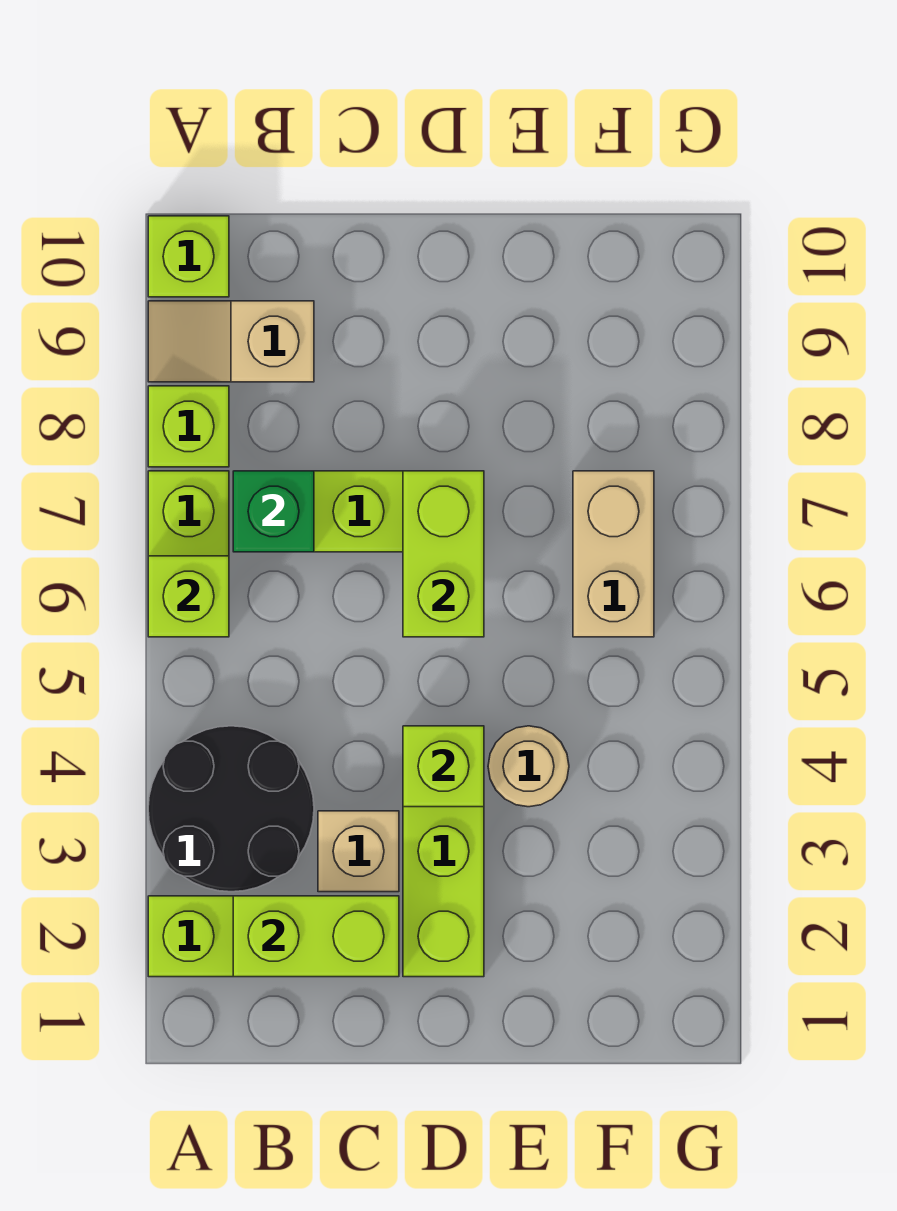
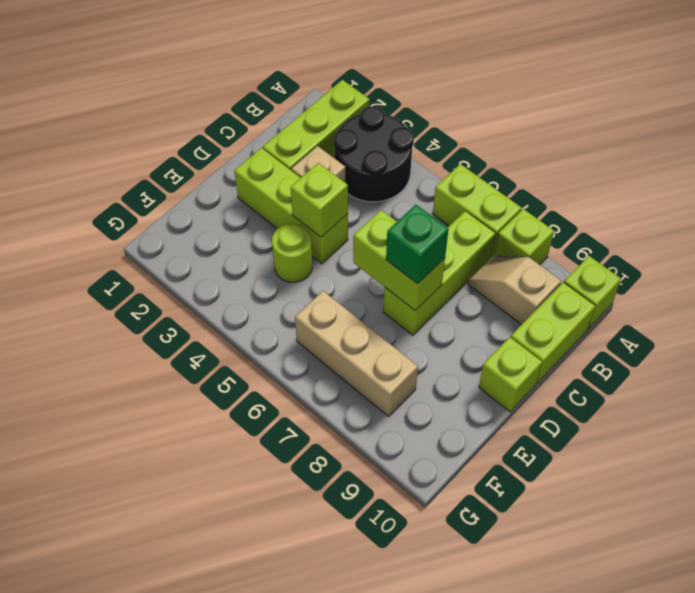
lime 1x1 brick [148,556,229,637] -> lime 1x1 brick moved to [479,337,542,412]
tan 1x2 slope [148,301,314,382] -> tan 1x2 slope turned to [468,256,561,325]
lime 1x2 brick [233,896,399,977] -> lime 1x2 brick moved to [511,282,595,383]
green 1x1 brick [233,471,314,552] -> green 1x1 brick moved to [386,205,449,284]
tan 1x1 round brick [488,726,569,807] -> lime 1x1 round brick [272,224,312,282]
tan 1x2 brick [573,471,654,637] -> tan 1x3 brick [295,291,418,416]

